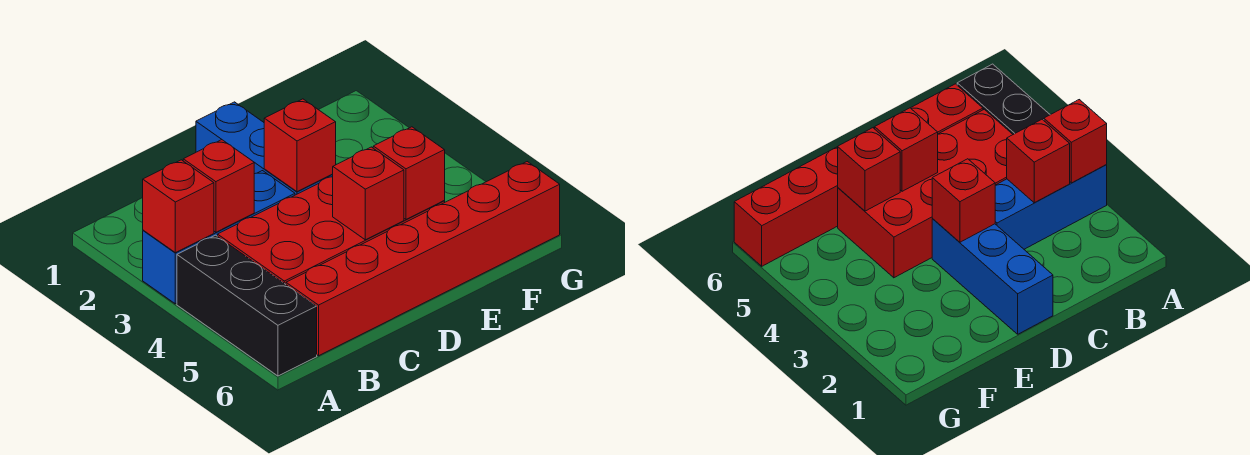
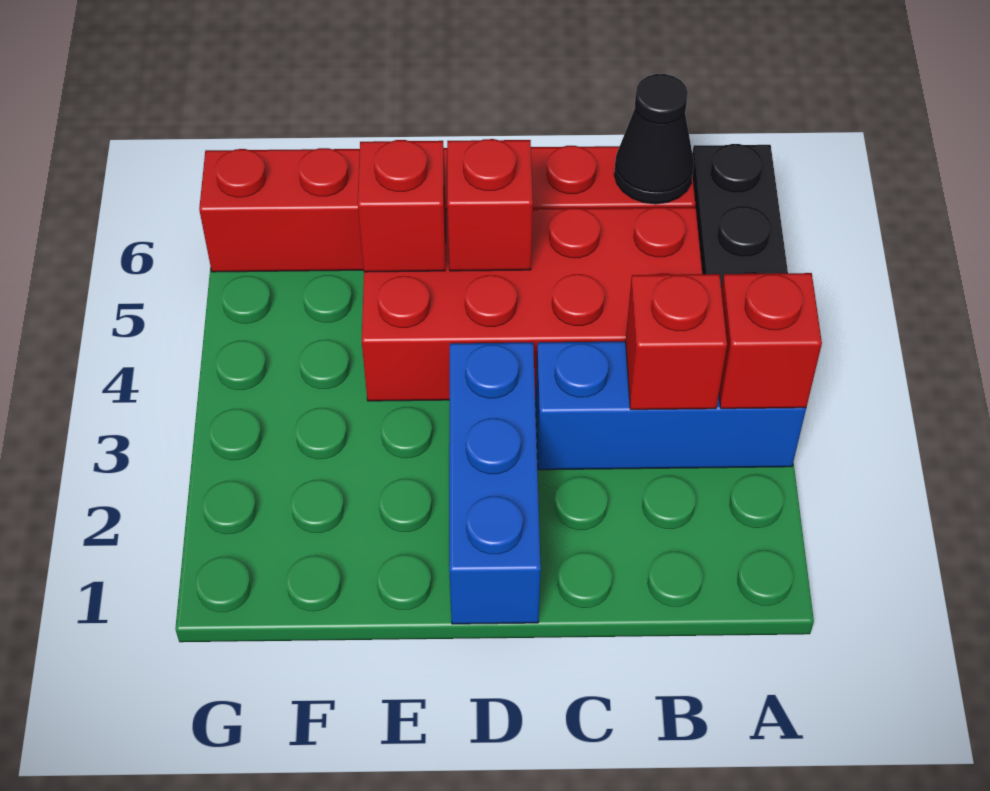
none -> black 1x1 cone [614,74,694,204]
red 1x1 brick [264,99,336,192] -> none

